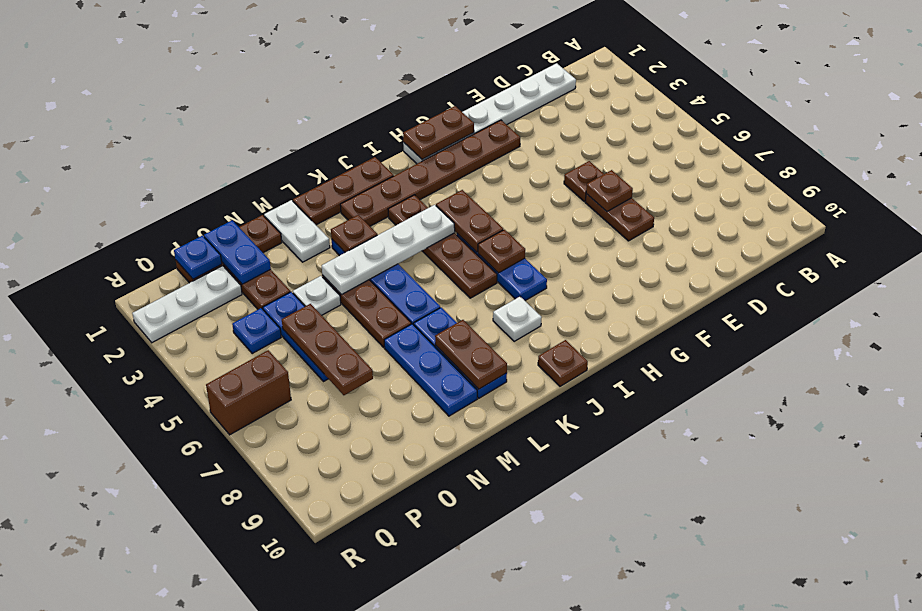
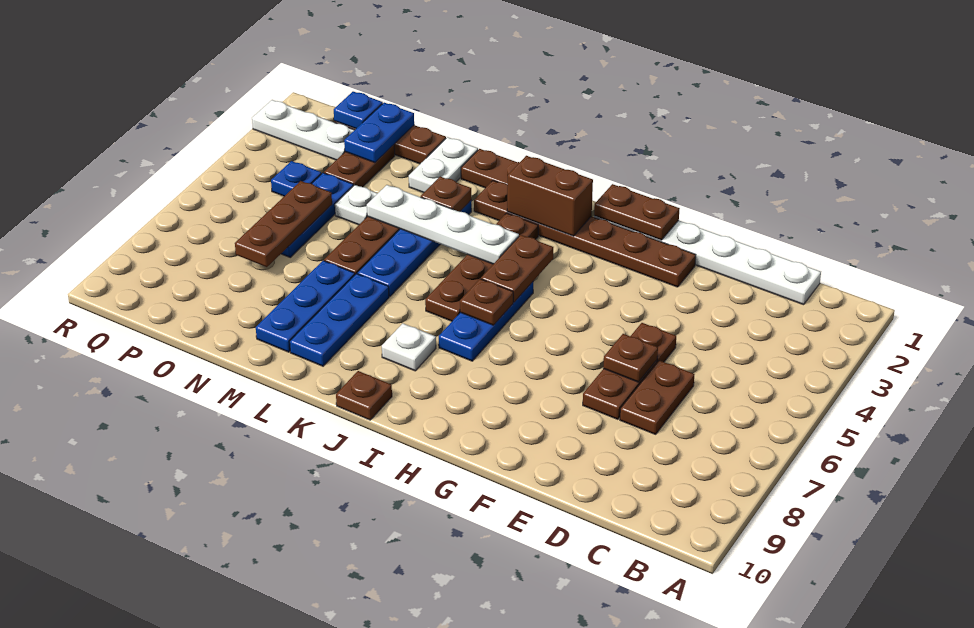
brown 1x2 plate [435,320,507,389] -> brown 1x2 plate moved to [620,360,695,434]
brown 1x2 brick [206,350,291,435] -> brown 1x2 brick moved to [507,156,593,236]

